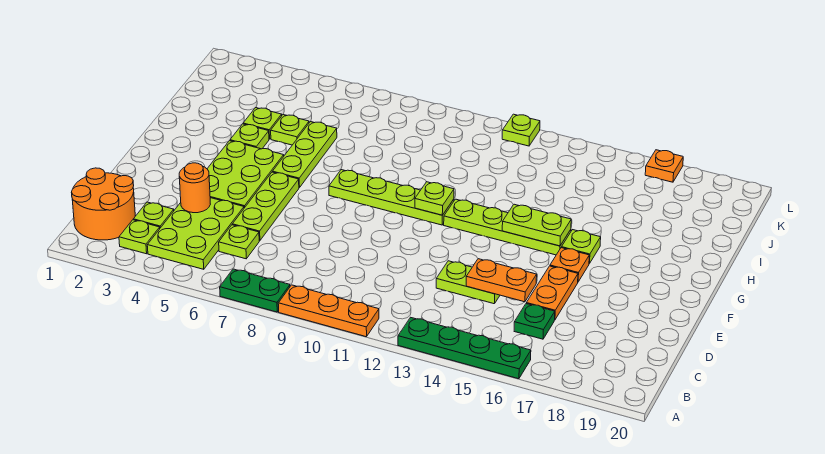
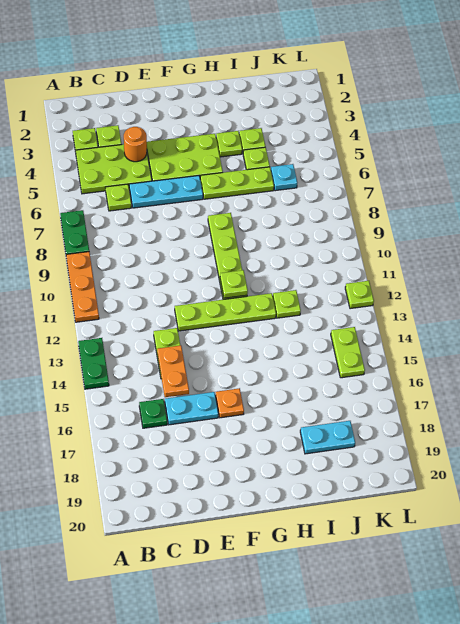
green 1x4 plate [398,317,531,379] -> green 1x2 plate [78,338,109,389]
orange 2x2 round brick [72,168,135,240] -> none
lime 1x3 plate [232,172,299,241] -> cyan 1x3 plate [129,176,203,208]
orange 1x2 plate [526,266,578,319] -> cyan 1x2 plate [165,392,218,425]
lime 1x4 plate [444,199,571,255] -> lime 1x4 plate turned to [175,293,276,331]
lime 1x2 plate [502,204,571,246] -> lime 1x2 plate moved to [331,327,365,378]
lime 1x1 plate [562,230,601,264] -> lime 1x1 plate moved to [273,290,301,318]
none -> cyan 1x2 plate [300,421,355,454]
none -> cyan 1x1 plate [271,164,297,191]
orange 1x1 plate [645,150,683,182] -> none

